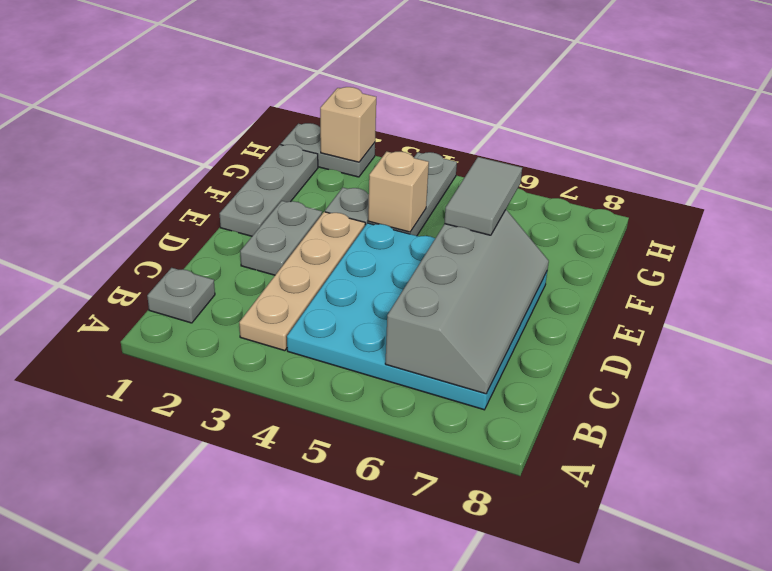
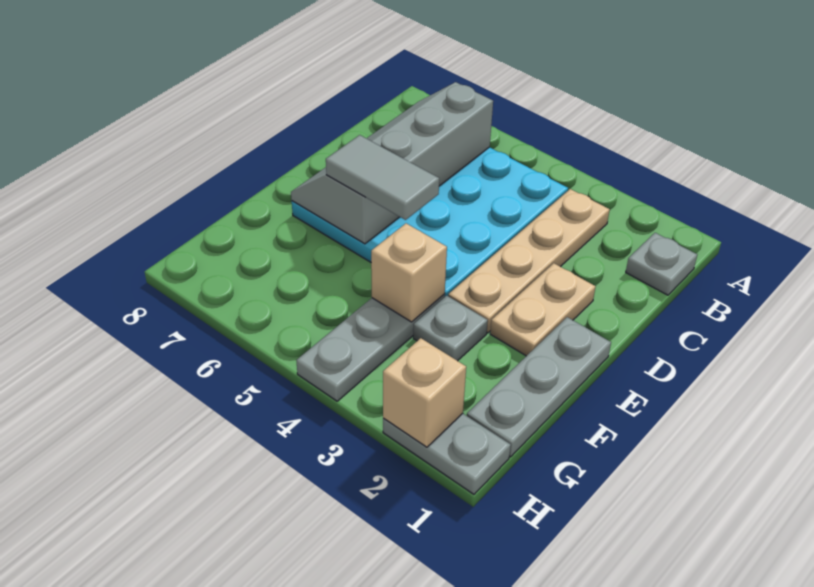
grey 1x2 plate [240,201,322,275] -> tan 1x2 plate [490,263,596,356]
grey 1x2 tile [444,157,522,235] -> grey 1x2 tile turned to [326,135,439,220]

